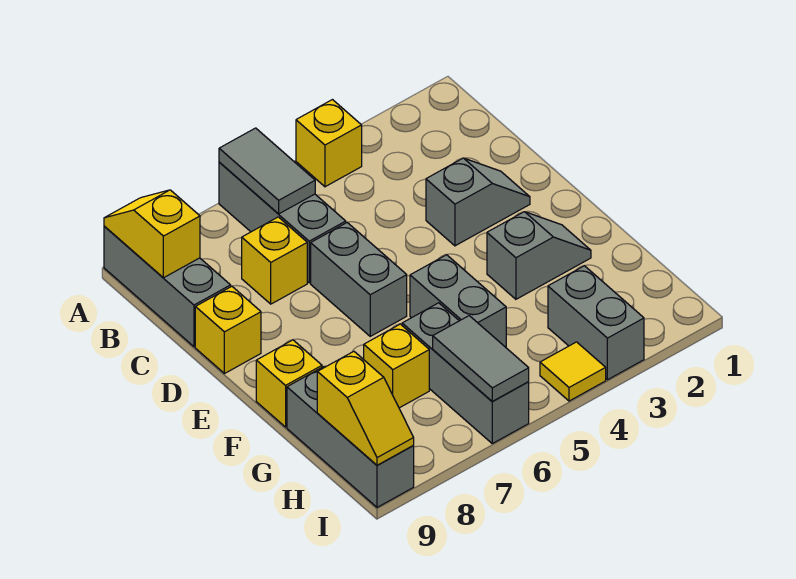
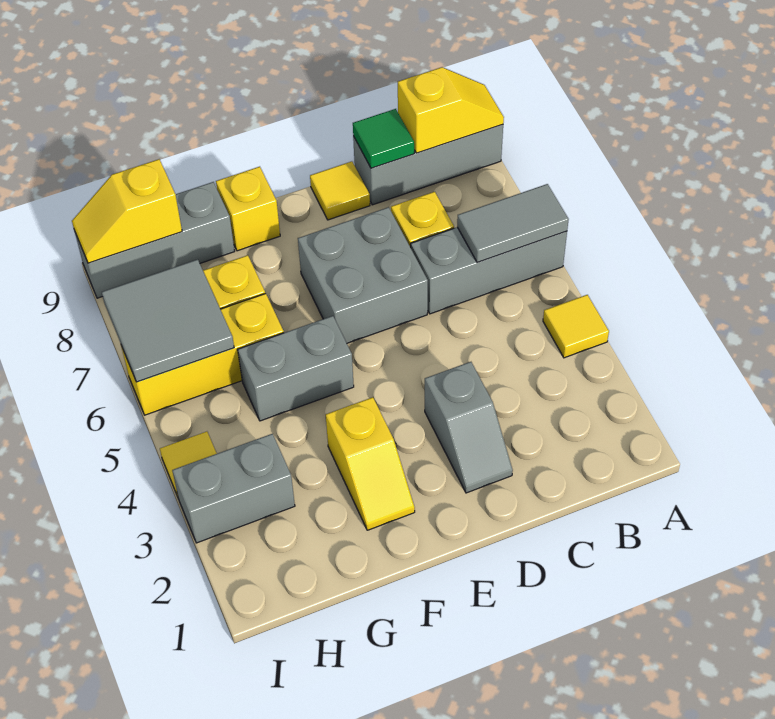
yellow 1x1 brick [296,100,362,187] -> yellow 1x1 tile [543,295,609,358]
none -> green 1x1 tile [353,109,414,168]
grey 1x2 brick [311,223,407,336] -> grey 2x2 brick [298,207,428,343]
yellow 1x1 brick [195,286,261,374] -> yellow 1x1 tile [310,161,370,220]
grey 1x2 slope [487,212,591,299] -> yellow 1x2 slope [326,397,415,530]
grey 1x3 brick [402,303,529,443] -> yellow 1x3 brick [121,293,284,415]
grey 1x2 tile [433,316,529,402] -> grey 2x2 tile [102,259,234,382]

